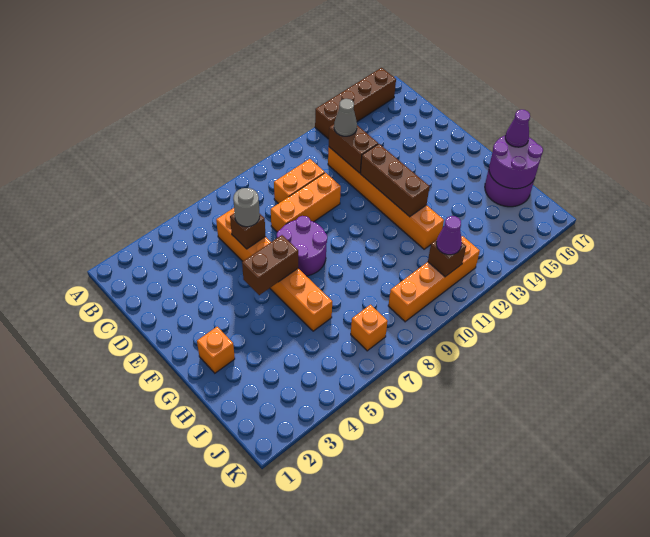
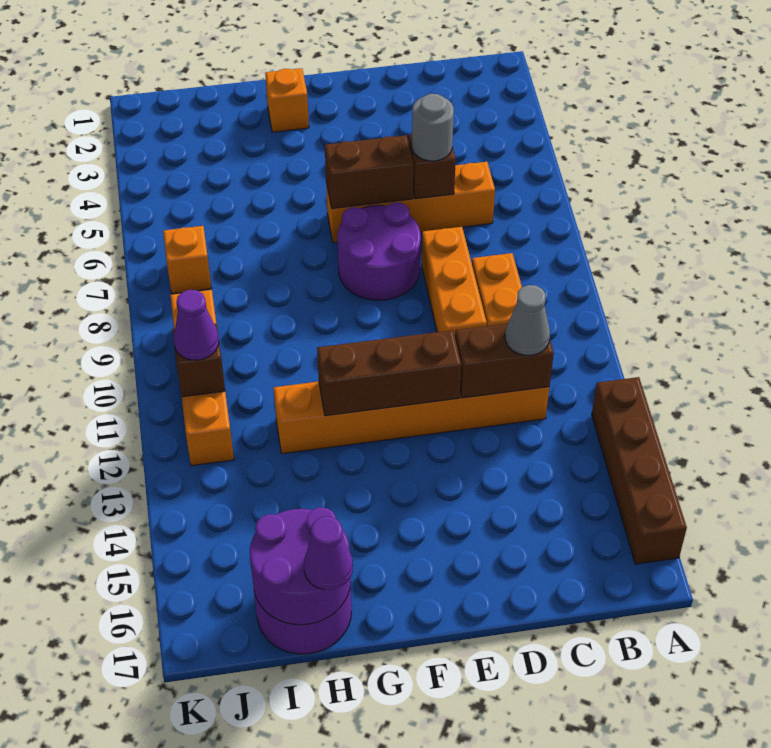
orange 1x6 brick [216,208,332,331] -> orange 1x4 brick [326,162,495,243]
brown 1x2 brick [242,235,298,295] -> brown 1x2 brick turned to [325,135,413,209]

